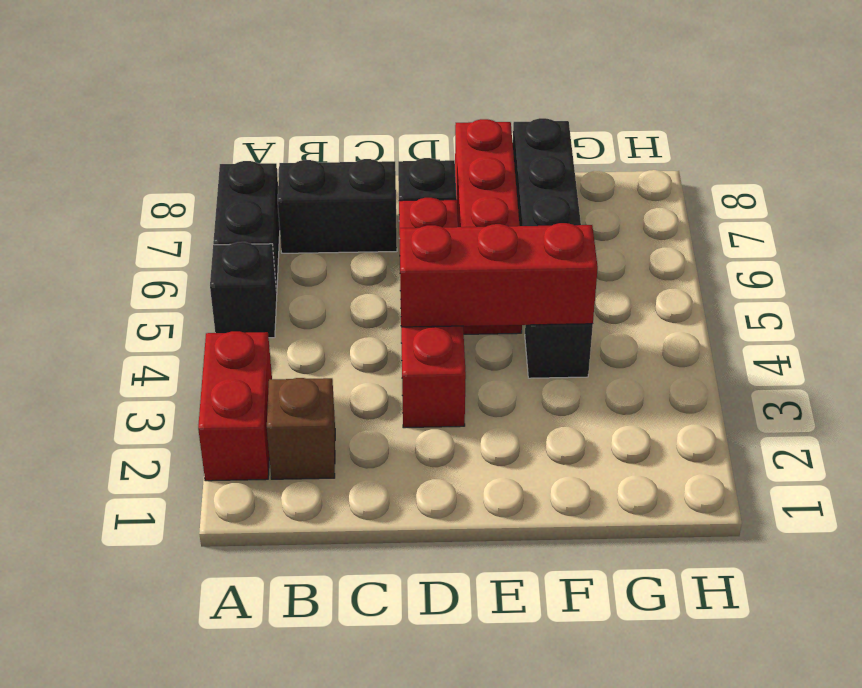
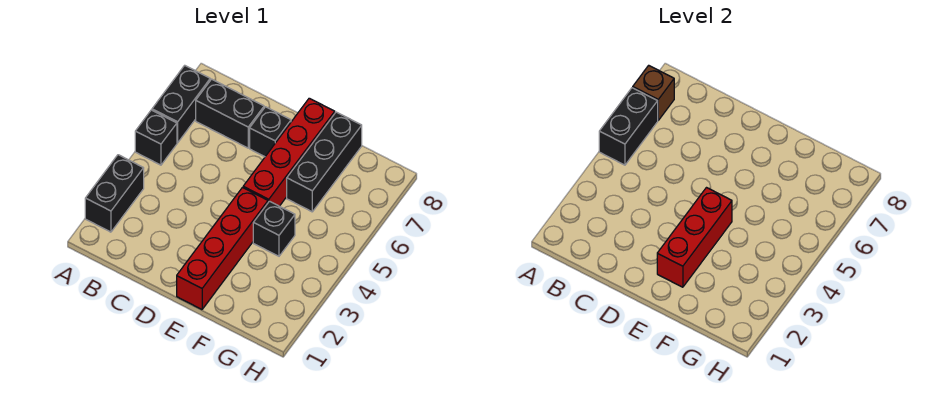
red 1x2 brick [198,331,272,481] -> black 1x2 brick [85,155,144,232]
none -> black 1x2 brick [599,88,658,165]
brown 1x1 brick [267,378,335,479] -> brown 1x1 brick moved to [633,65,674,120]
red 1x4 brick [399,198,466,428] -> red 1x4 brick moved to [177,188,268,309]
red 1x3 brick [399,223,598,327] -> red 1x3 brick turned to [657,188,732,287]

